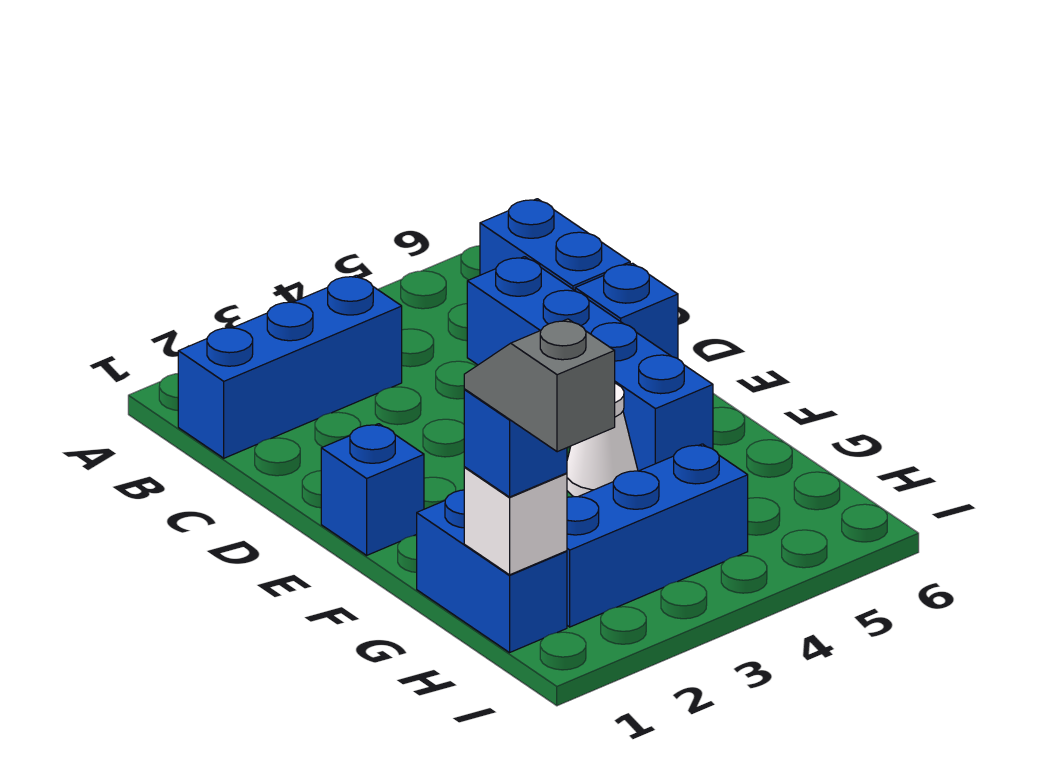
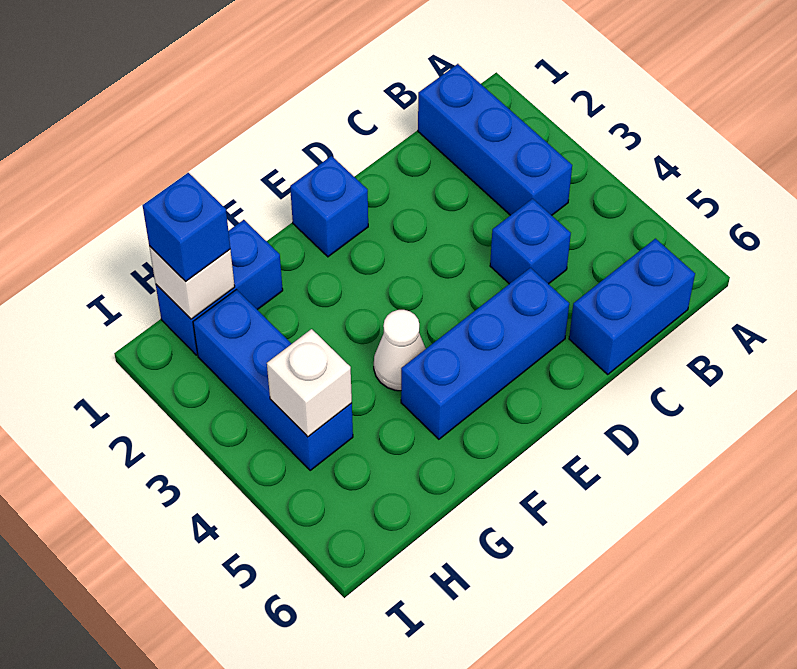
blue 1x4 brick [467,257,713,471] -> blue 1x3 brick [401,268,569,439]
blue 1x1 brick [575,263,678,359] -> blue 1x1 brick moved to [490,199,571,284]
grey 1x2 slope [464,319,615,452] -> none
none -> white 1x1 brick [267,329,352,437]

